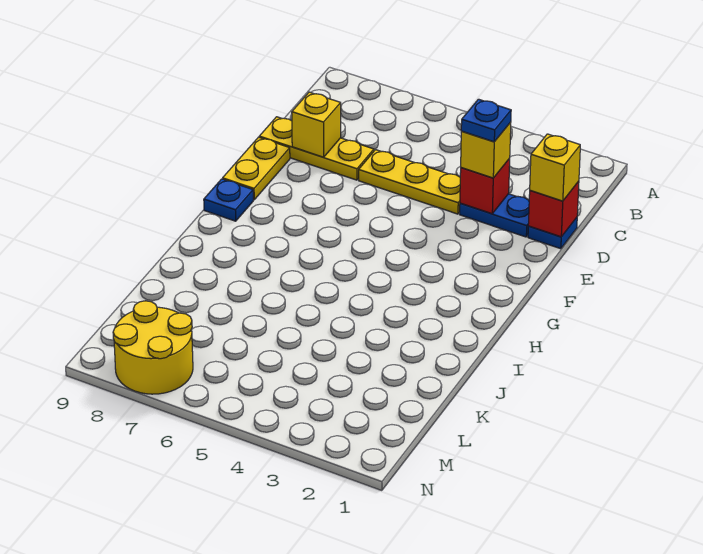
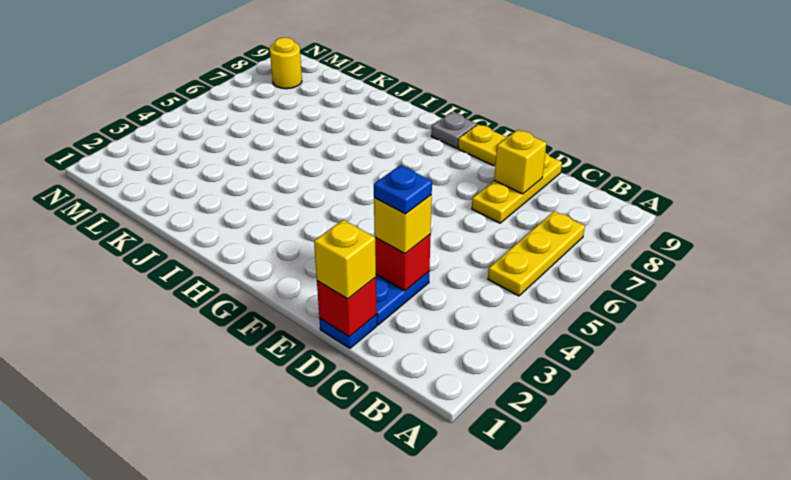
yellow 1x3 plate [359,150,460,214] -> yellow 1x3 plate moved to [488,211,585,296]
blue 1x1 plate [204,179,253,221] -> grey 1x1 plate [431,112,477,148]
yellow 2x2 round brick [113,301,193,394] -> yellow 1x1 round brick [270,38,302,89]

